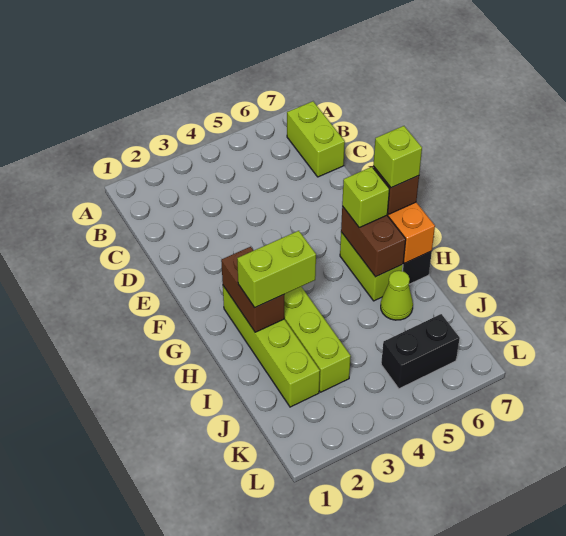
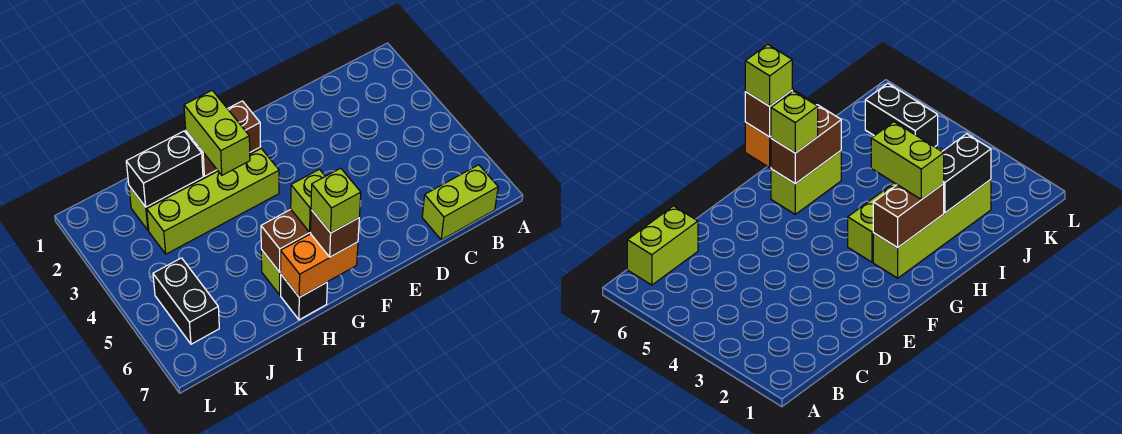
none -> black 1x2 brick [126,131,203,207]
lime 1x1 cone [381,271,413,320] -> none

